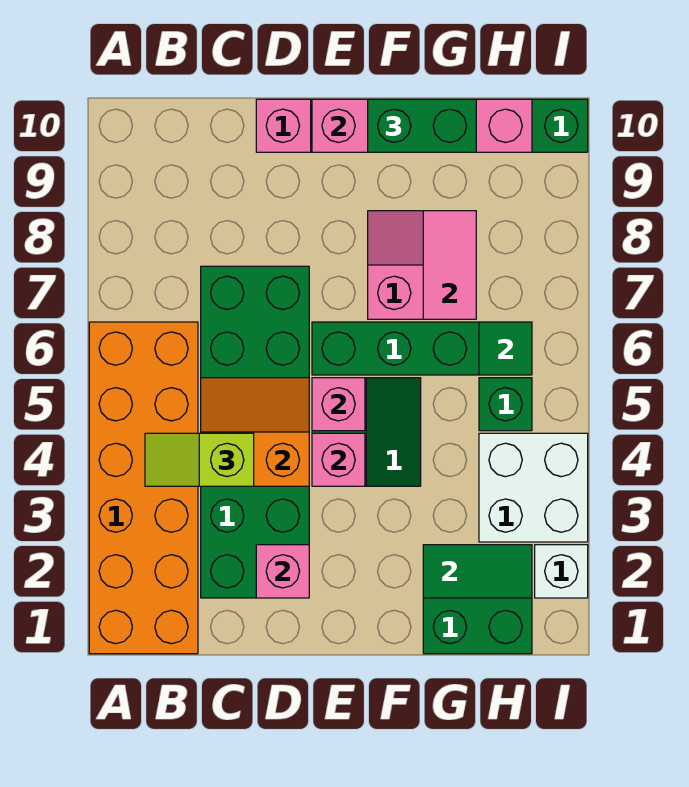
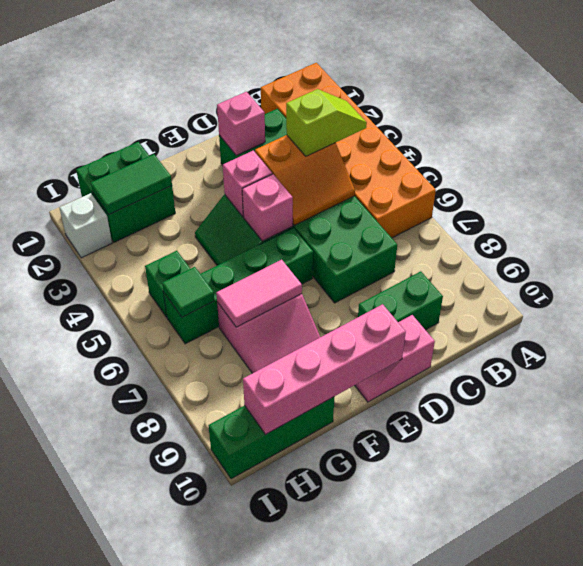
green 1x2 brick [368,99,476,152] -> green 1x2 brick moved to [358,271,443,330]
pink 1x2 tile [423,211,476,319] -> pink 1x2 tile turned to [216,260,302,327]
white 2x2 brick [479,433,588,542] -> none

